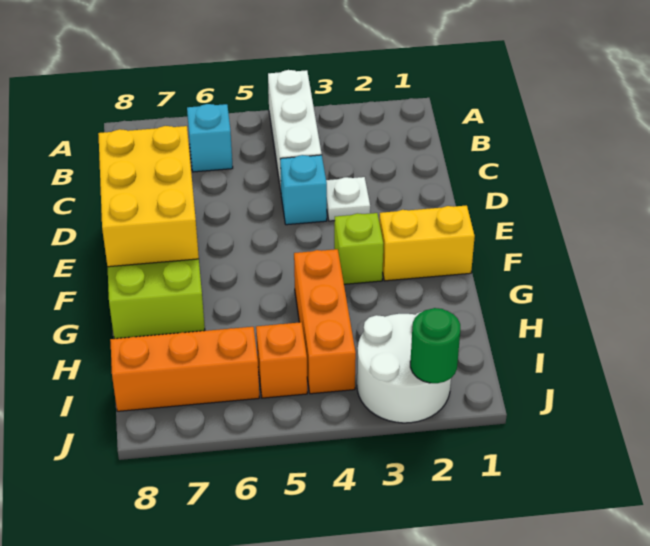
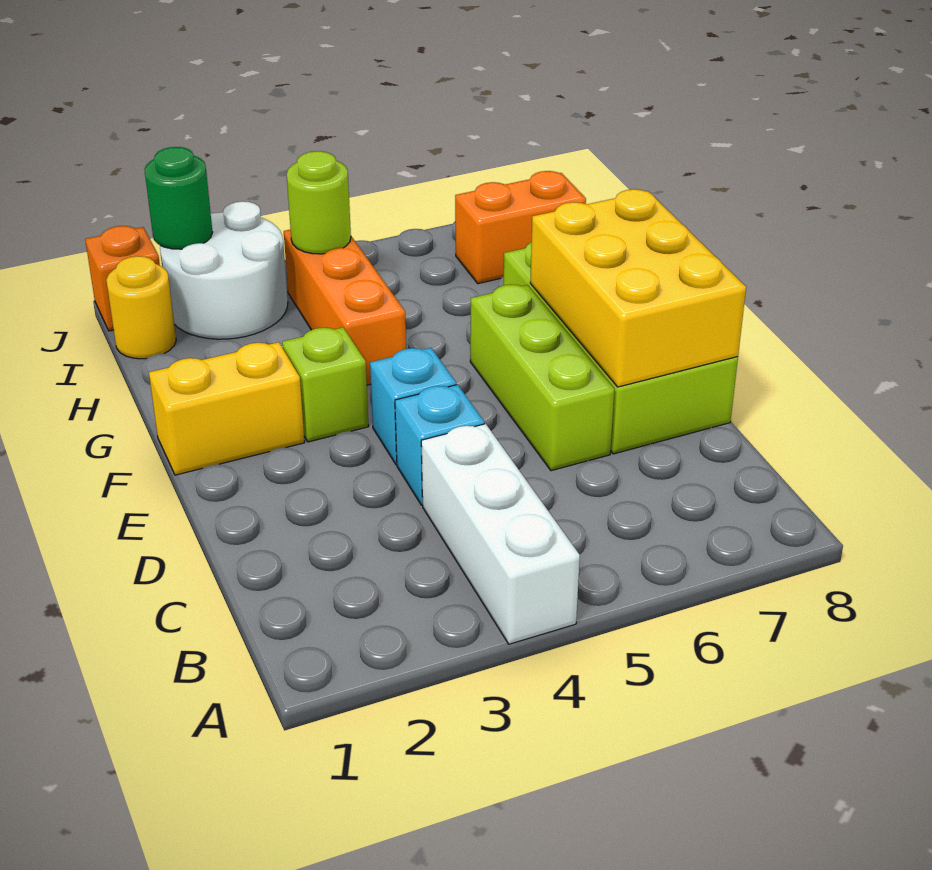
cyan 1x1 brick [187,104,233,172] -> cyan 1x1 brick moved to [370,348,456,464]
white 1x1 plate [326,177,370,221] -> none
none -> lime 1x3 brick [470,285,614,471]
none -> yellow 1x1 round brick [106,256,176,359]
none -> lime 1x1 round brick [287,151,351,254]
orange 1x1 brick [256,322,307,398] -> orange 1x1 brick moved to [85,226,160,331]
orange 1x3 brick [110,327,259,411] -> orange 1x2 brick [455,171,586,284]

